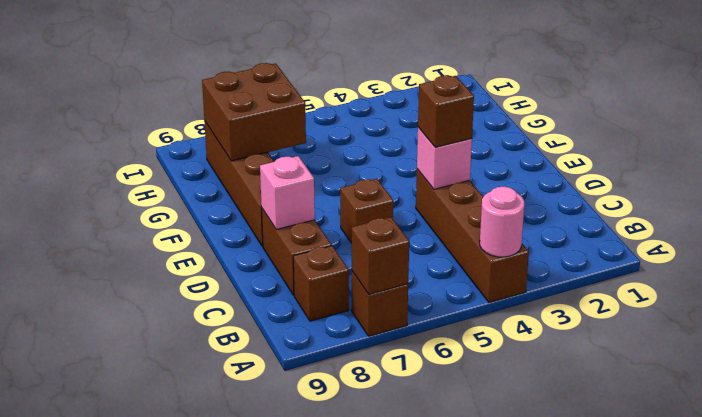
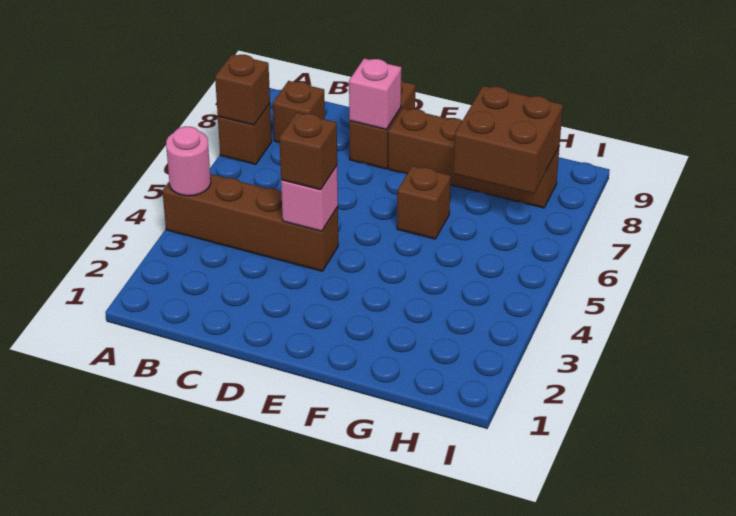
brown 1x2 brick [262,209,331,295] -> brown 1x2 brick turned to [349,81,415,169]
brown 1x1 brick [340,179,393,243] -> brown 1x1 brick moved to [397,166,451,239]

